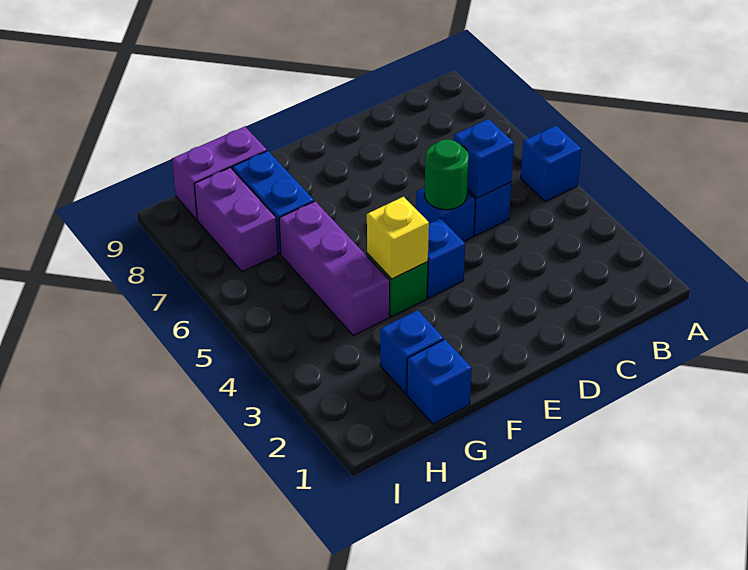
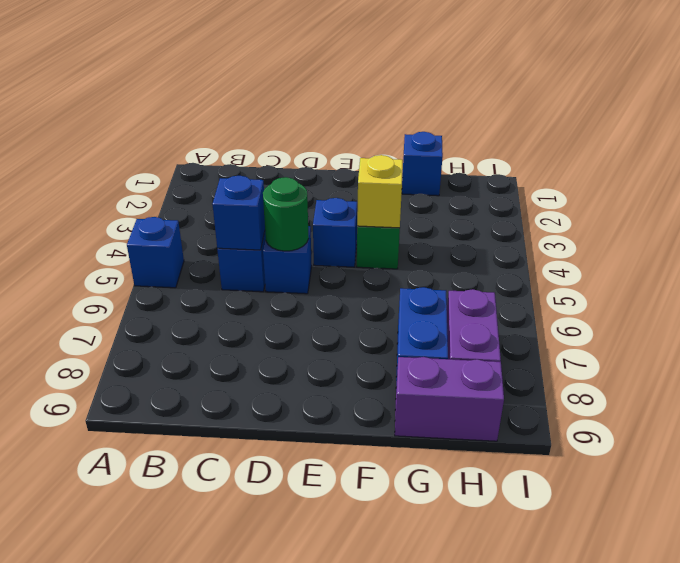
blue 1x1 brick [380,310,444,394] -> none
purple 1x3 brick [279,201,390,336] -> none

